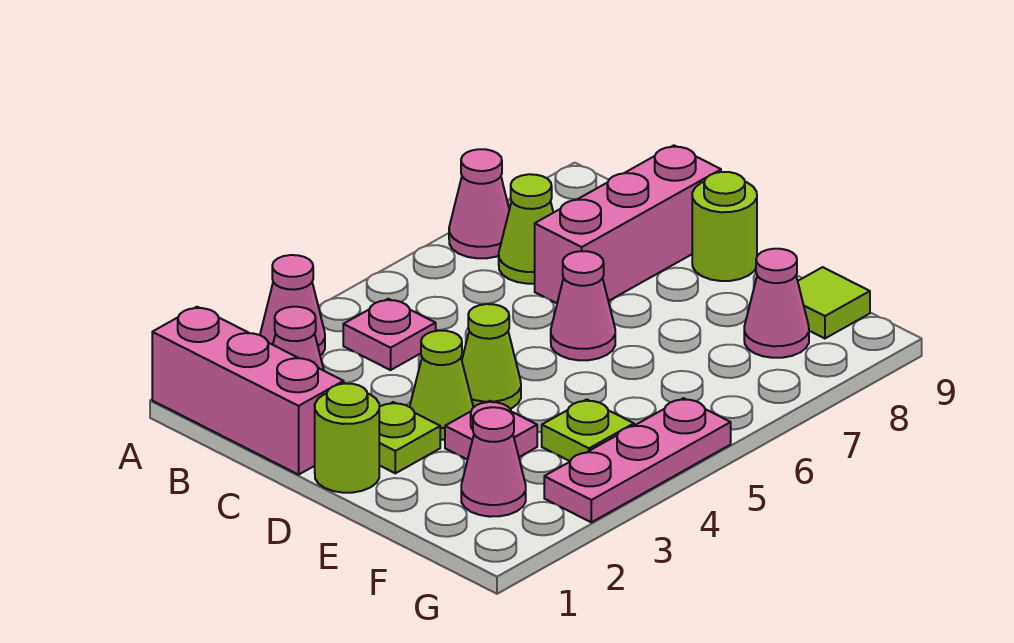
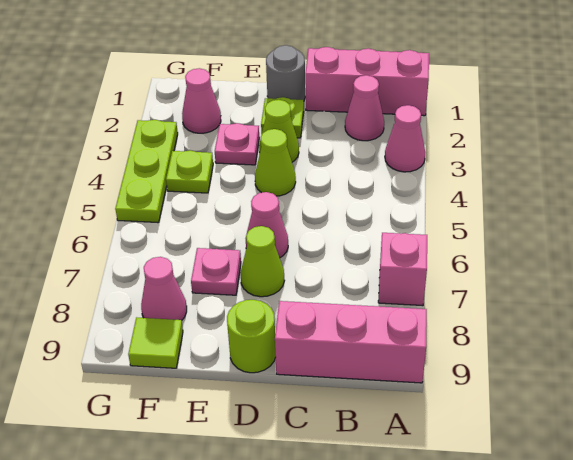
pink 1x1 cone [449,149,509,258] -> pink 1x1 brick [378,233,427,306]
pink 1x1 plate [343,299,436,370] -> pink 1x1 plate moved to [191,248,241,295]
lime 1x1 cone [499,174,553,284] -> lime 1x1 cone moved to [240,226,285,297]
pink 1x3 brick [535,145,721,303] -> pink 1x3 brick turned to [275,301,427,383]
lime 1x1 round brick [315,383,379,493] -> grey 1x1 round brick [266,45,305,100]
pink 1x3 plate [544,398,731,522] -> lime 1x3 plate [115,120,178,223]

